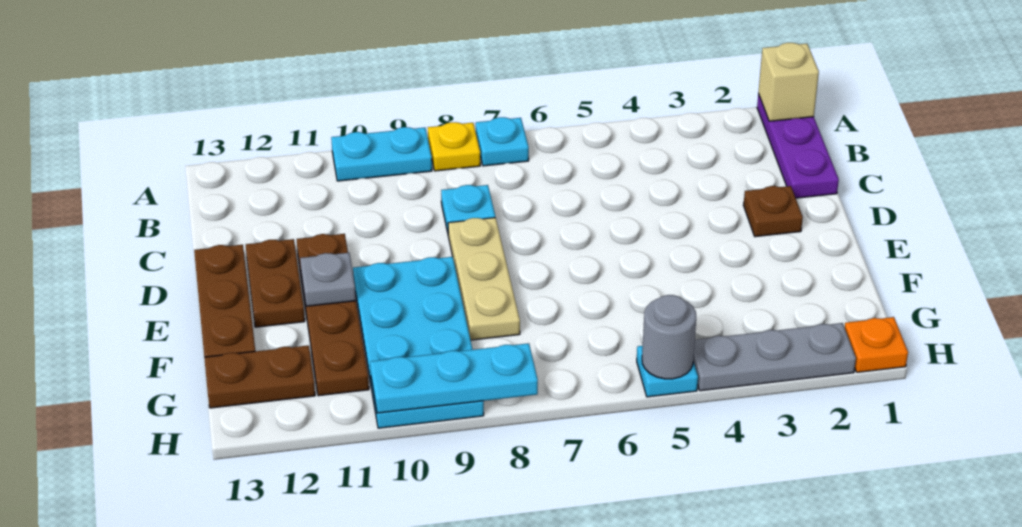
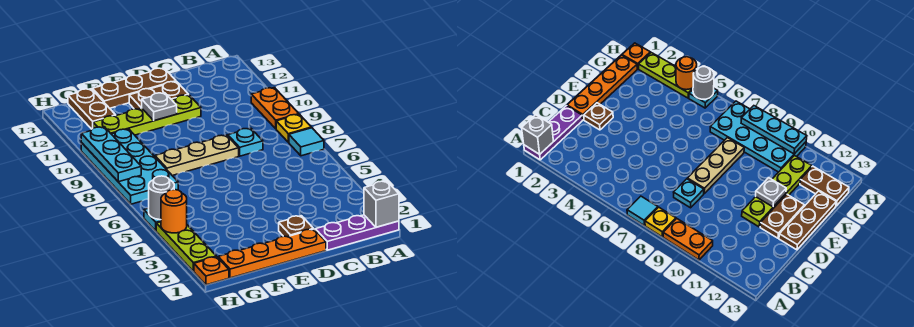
tan 1x1 brick [758,43,819,121] -> grey 1x1 brick [364,181,399,227]
cyan 1x1 plate [476,117,529,166] -> cyan 1x1 tile [289,128,324,156]
cyan 1x2 plate [331,127,432,181] -> orange 1x2 plate [251,88,299,129]
none -> orange 1x4 plate [218,229,326,278]
brown 1x4 plate [297,234,369,396] -> lime 1x4 plate [93,95,201,135]
cyan 2x4 plate [353,257,484,428] -> cyan 2x4 plate turned to [81,129,178,204]
grey 1x3 plate [693,323,856,391] -> lime 1x3 plate [156,222,216,271]
none -> orange 1x1 round brick [161,190,187,233]

